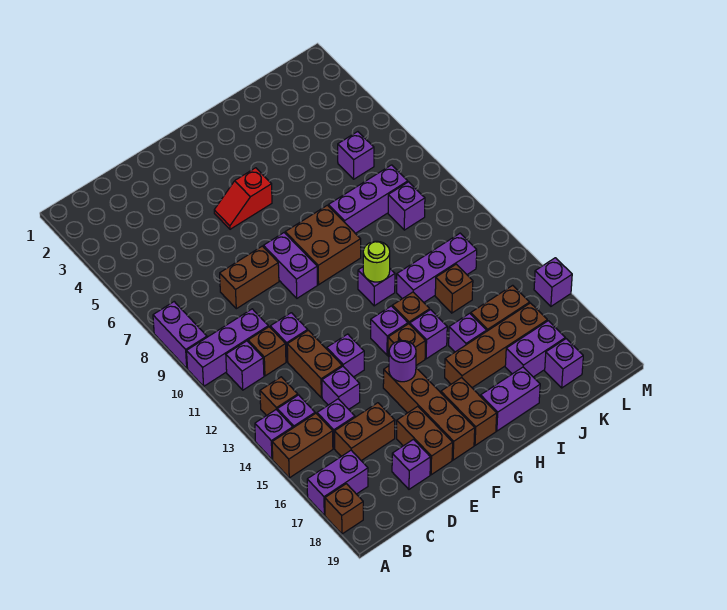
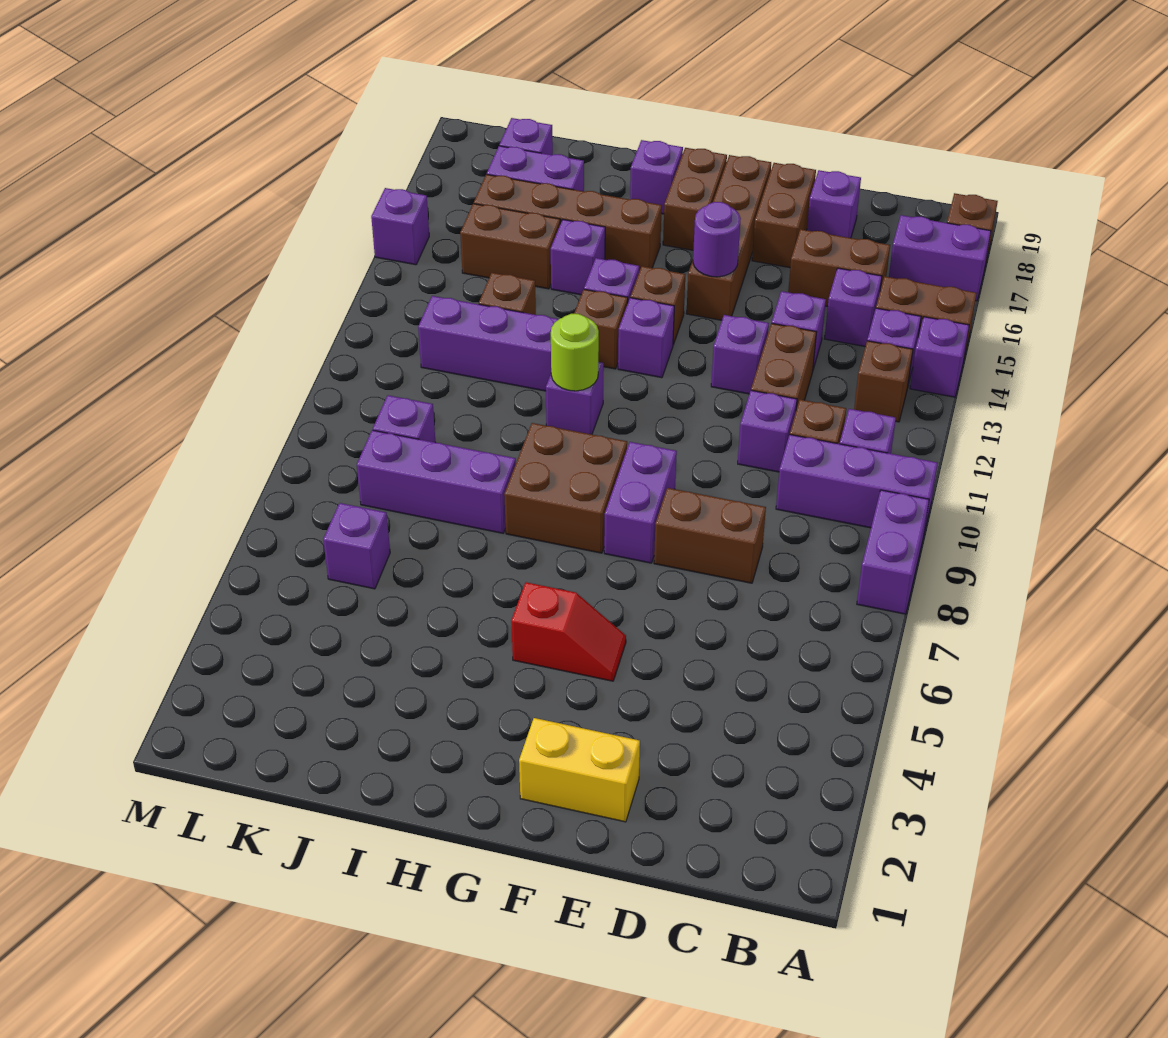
none -> yellow 1x2 brick [519,718,640,822]
purple 1x2 brick [481,367,540,431] -> purple 1x1 brick [630,140,683,214]

